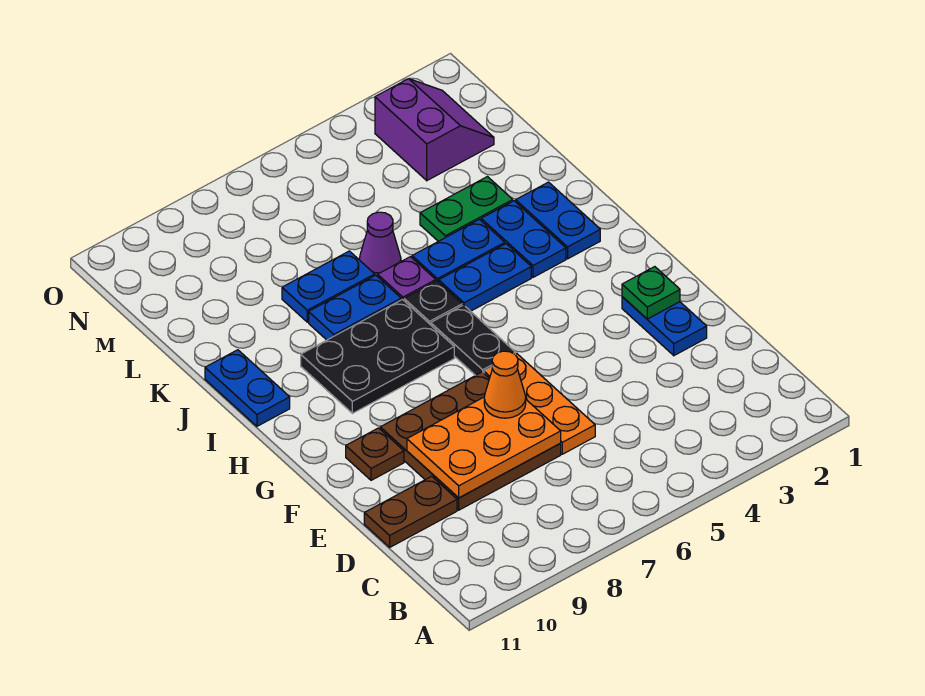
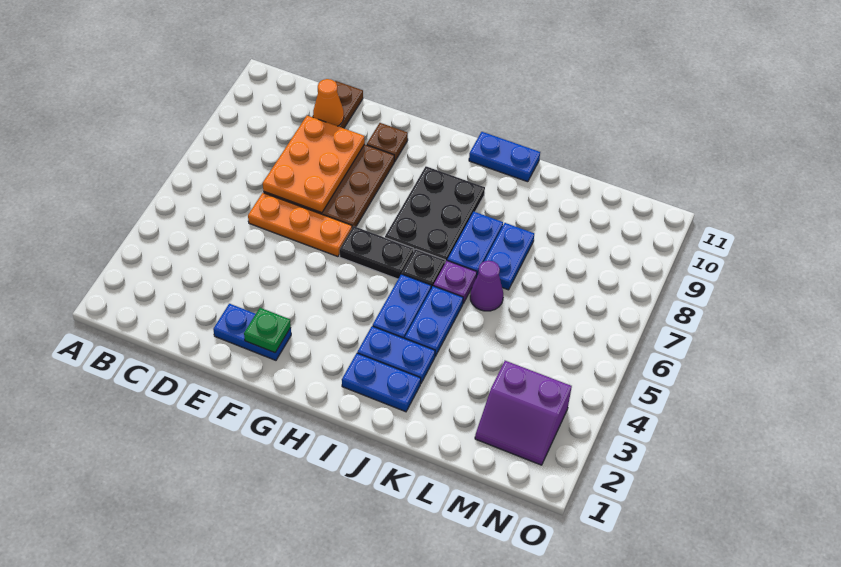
orange 1x1 cone [484,351,526,418] -> orange 1x1 cone moved to [313,79,344,126]
green 1x2 plate [420,177,513,241] -> none

